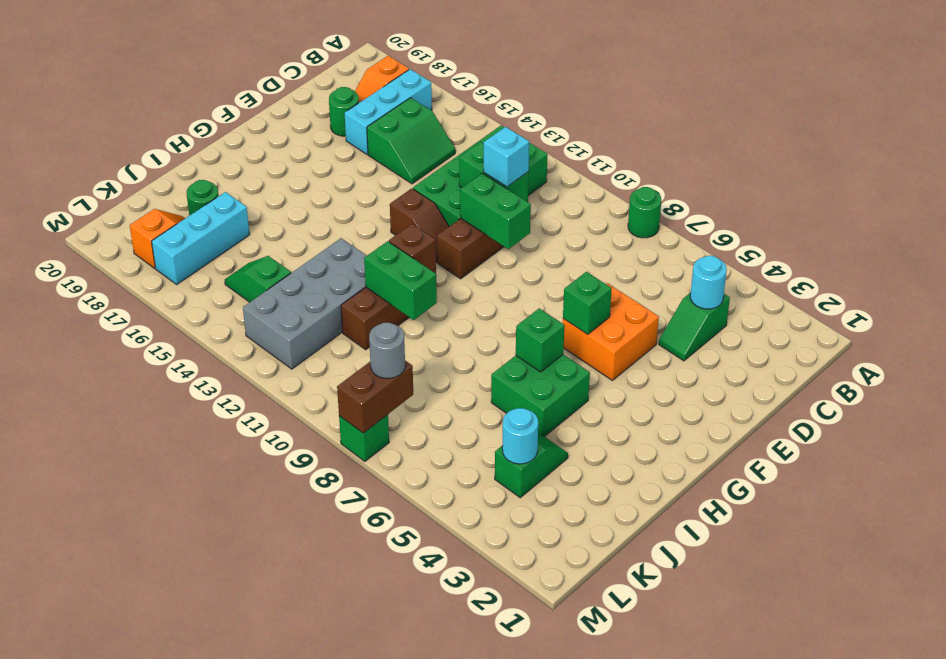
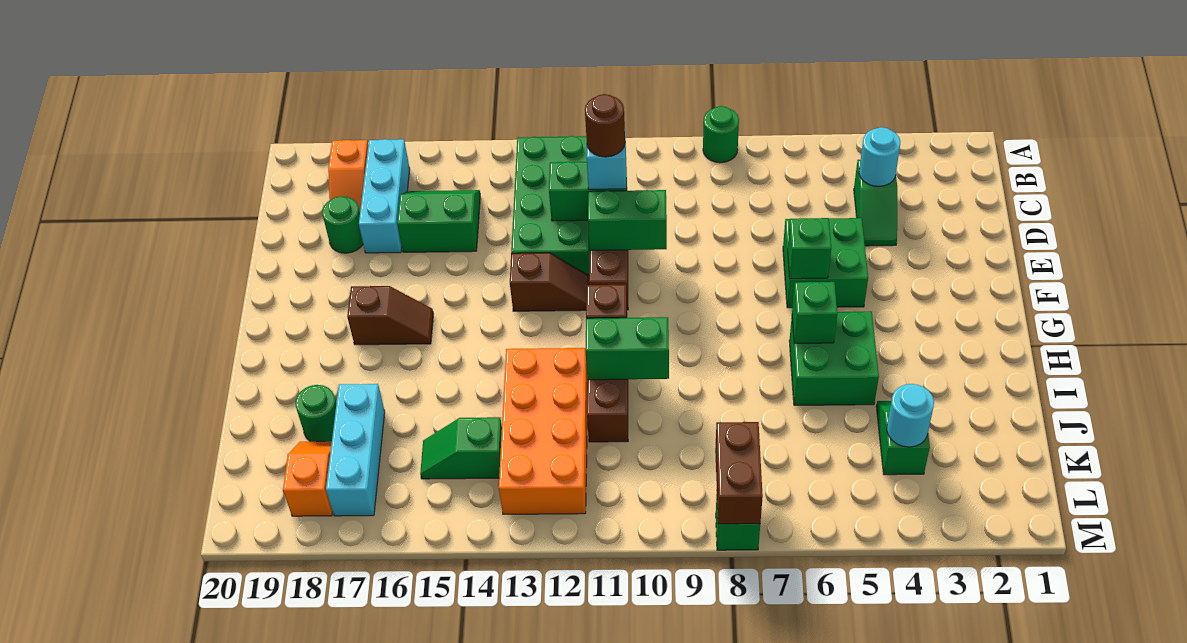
green 2x2 slope [367,98,455,184] -> green 2x2 slope turned to [397,190,480,252]
none -> brown 1x1 round brick [585,94,625,157]
orange 2x2 brick [563,283,659,381] -> green 2x2 brick [783,218,868,308]
none -> brown 1x2 slope [347,286,433,345]
grey 2x4 brick [243,238,367,369] -> orange 2x4 brick [499,348,588,514]
grey 1x1 round brick [369,323,405,378] -> none

